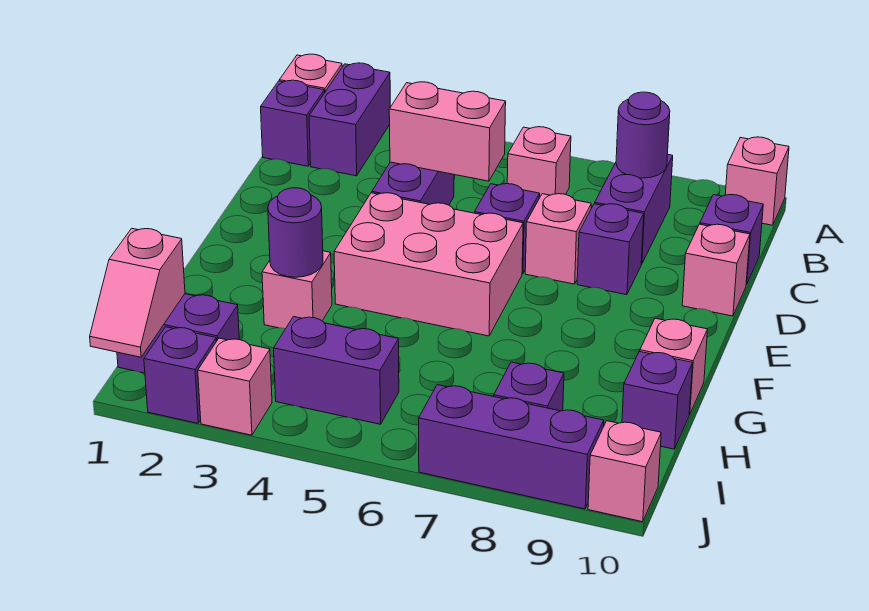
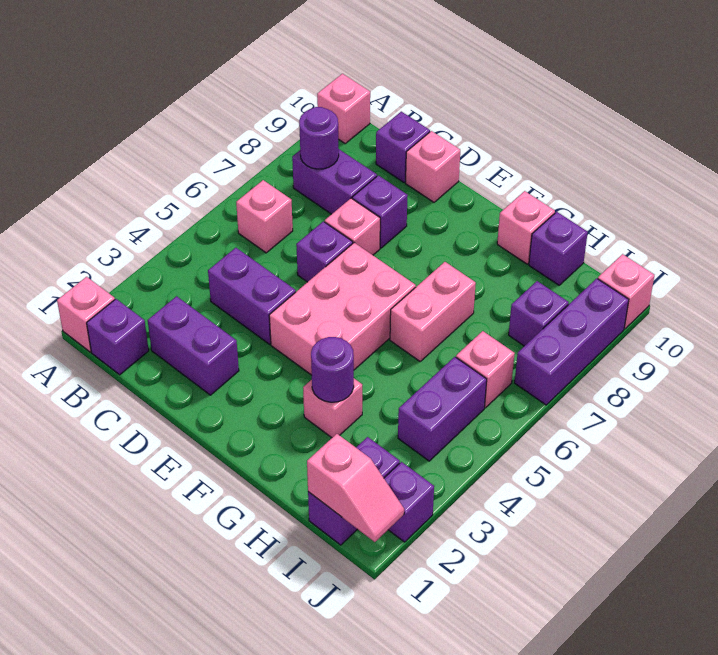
purple 1x2 brick [309,63,390,176] -> purple 1x2 brick moved to [148,296,239,395]
pink 1x2 brick [389,82,506,181] -> pink 1x2 brick moved to [390,262,476,361]
pink 1x1 brick [198,338,272,435] -> pink 1x1 brick moved to [456,331,515,408]

